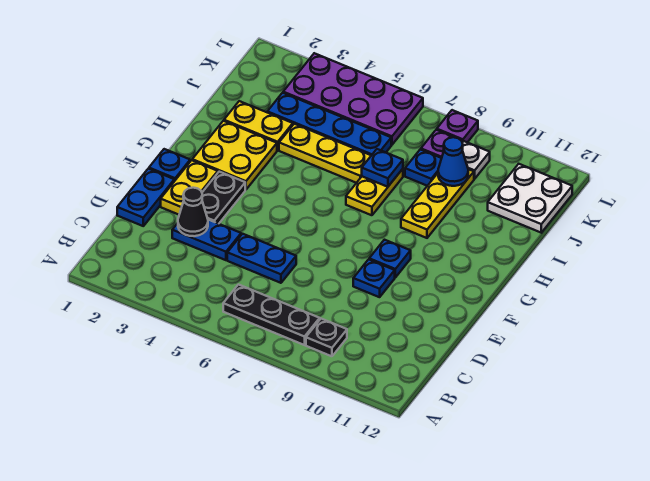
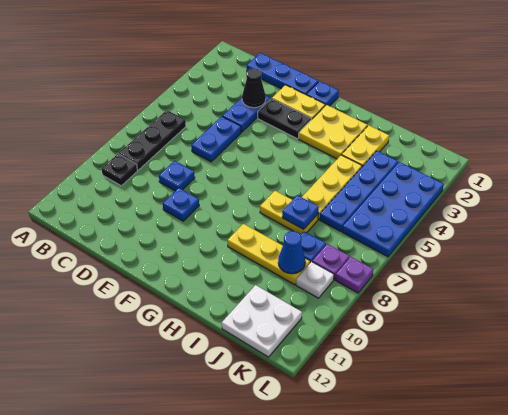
blue 1x2 plate [117,169,174,226] -> blue 1x3 plate [247,53,318,94]
blue 1x1 plate [369,240,411,277] -> blue 1x1 plate moved to [159,161,195,191]
purple 2x4 plate [283,53,423,145] -> blue 2x4 plate [342,162,444,257]

